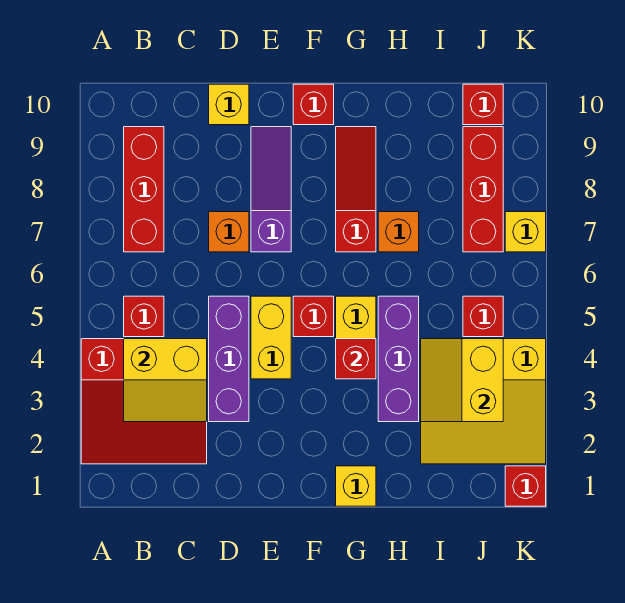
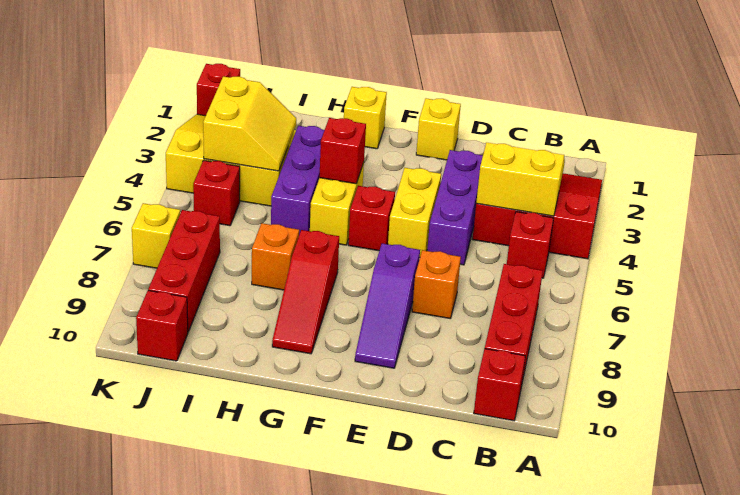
yellow 1x1 brick [209,84,249,125] -> yellow 1x1 brick moved to [416,98,461,160]
red 1x1 brick [293,84,334,125] -> red 1x1 brick moved to [474,349,525,421]

